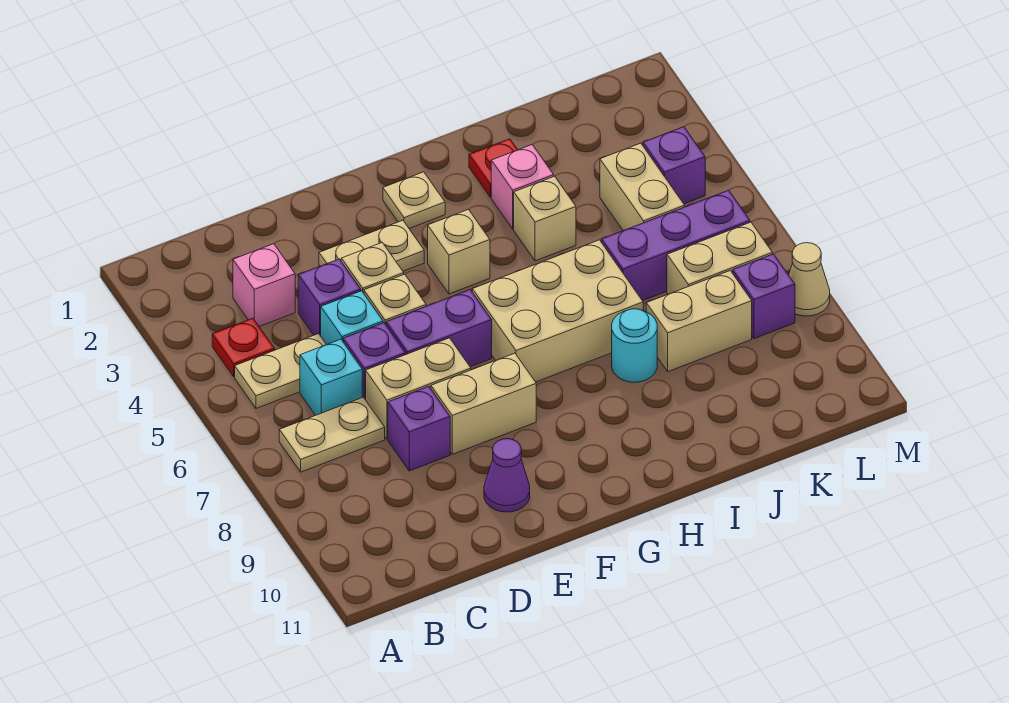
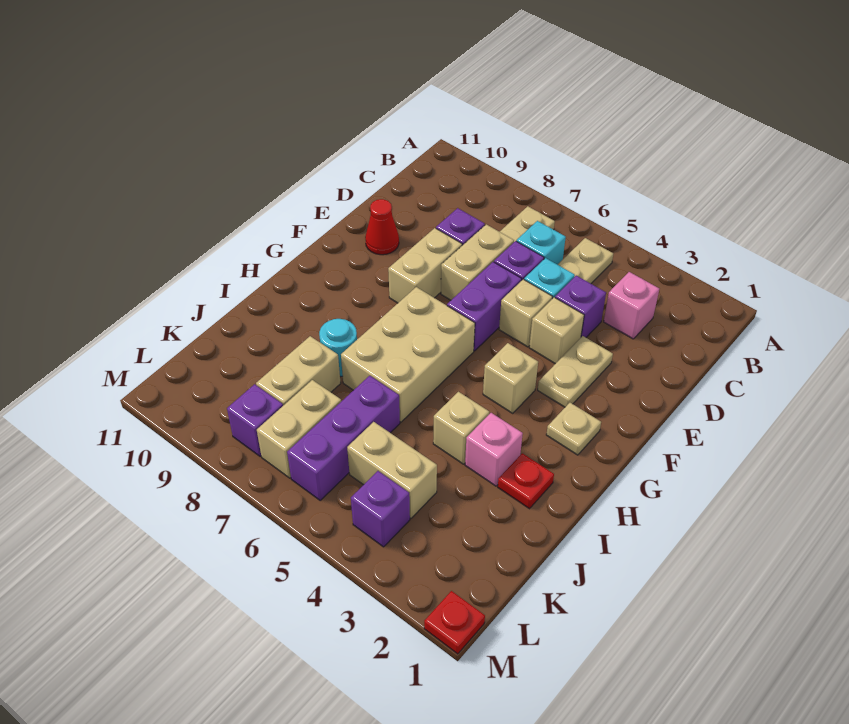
red 1x1 plate [212,318,275,377] -> red 1x1 plate moved to [424,591,485,654]
purple 1x1 cone [484,439,530,512] -> red 1x1 cone [365,199,399,255]
tan 1x1 cone [789,243,830,316] -> none

